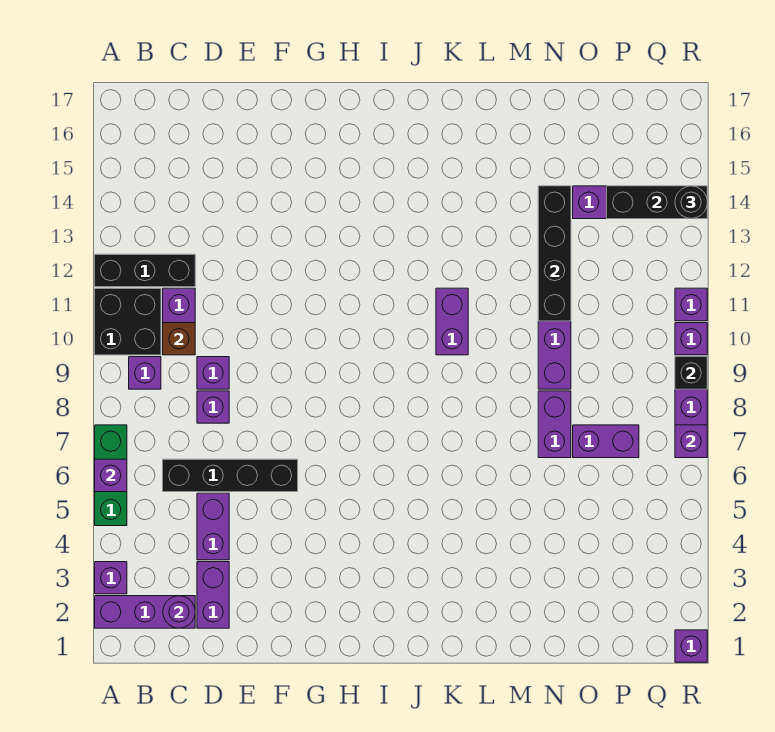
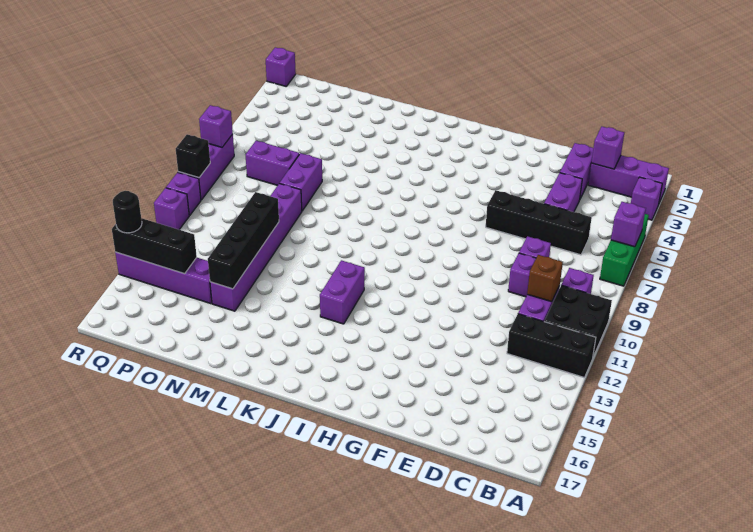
purple 1x1 round brick [163,596,195,628] -> purple 1x1 brick [591,127,624,169]
purple 1x2 brick [436,288,468,355] -> purple 1x2 brick moved to [320,260,365,324]

